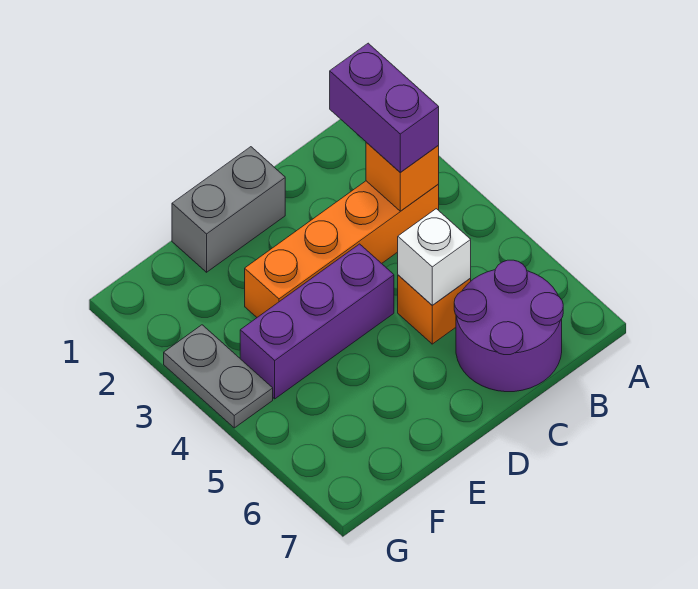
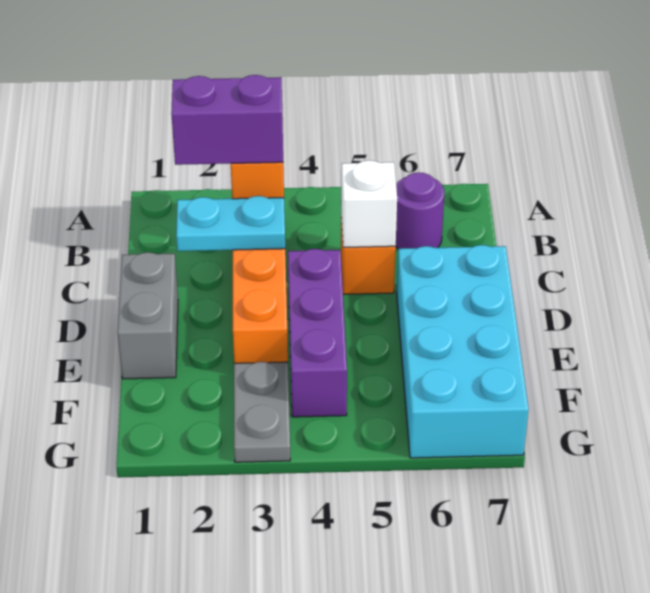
purple 2x2 round brick [454,260,563,392] -> purple 1x1 round brick [396,172,445,249]
none -> cyan 1x2 plate [176,196,285,251]
none -> cyan 2x4 brick [397,245,529,458]
grey 1x2 plate [164,325,273,428] -> grey 1x2 plate turned to [234,362,290,462]

